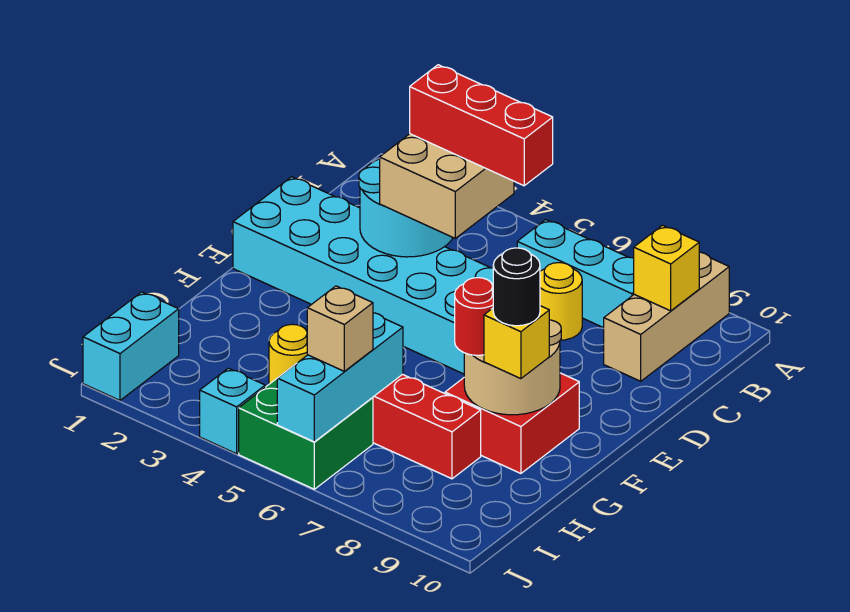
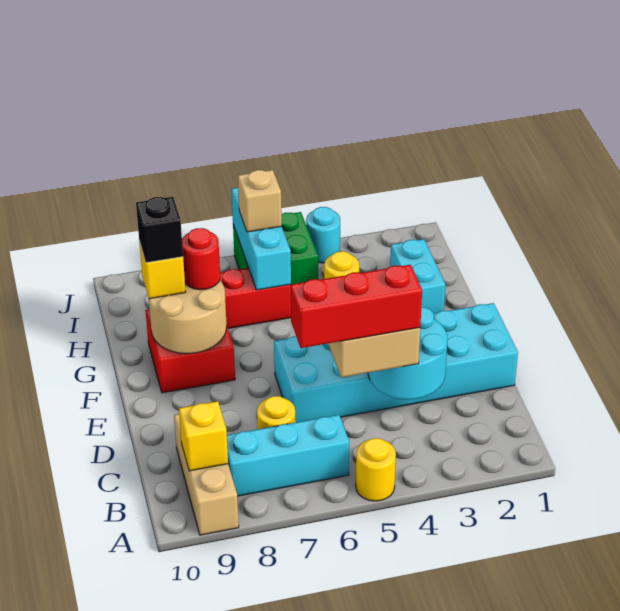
none -> yellow 1x1 round brick [356,438,396,501]
black 1x1 round brick [493,248,540,326] -> black 1x1 brick [136,197,183,263]
cyan 1x2 brick [83,292,179,400] -> cyan 1x2 brick moved to [390,239,445,313]
cyan 1x1 brick [200,368,265,454] -> cyan 1x1 round brick [306,207,340,263]

